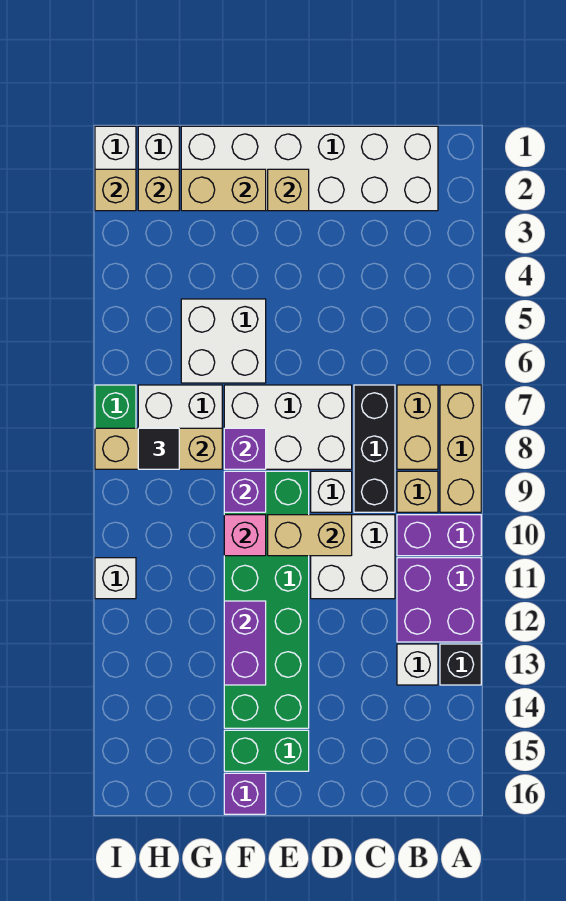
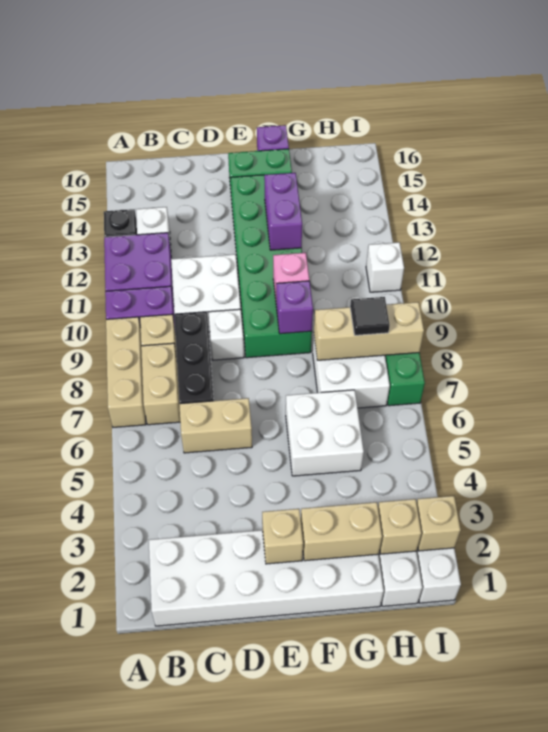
white 2x3 brick [224,385,352,469] -> none
tan 1x2 brick [268,515,352,556] -> tan 1x2 brick moved to [179,398,252,453]
purple 1x1 brick [224,428,266,469] -> none

